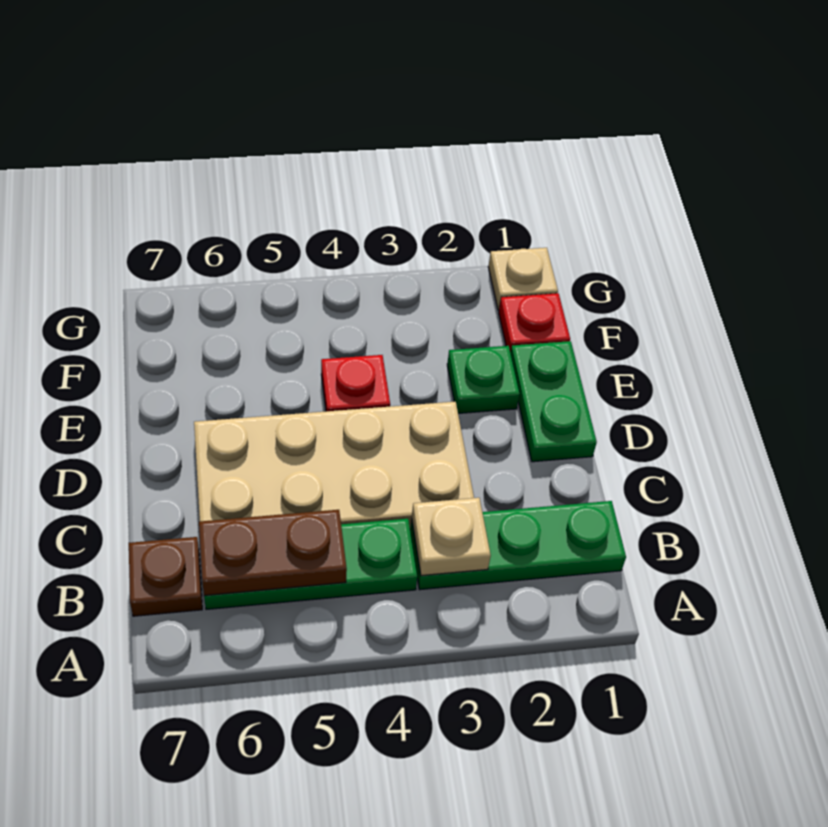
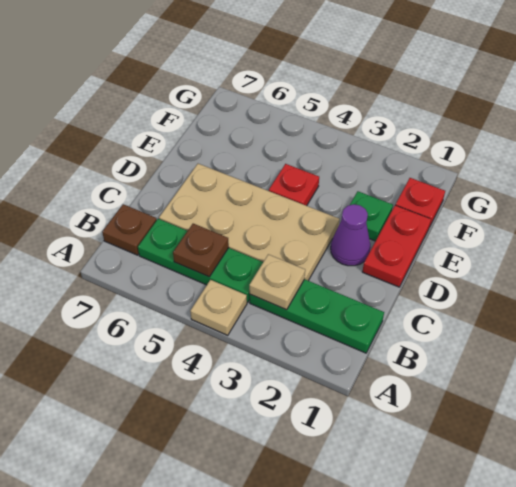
brown 1x2 plate [199,510,347,596] -> brown 1x1 plate [173,224,229,277]
green 1x2 plate [511,341,597,462] -> red 1x2 plate [362,205,431,287]
none -> purple 1x1 cone [331,204,371,266]
tan 1x1 plate [488,248,558,310] -> tan 1x1 plate moved to [190,280,247,335]

